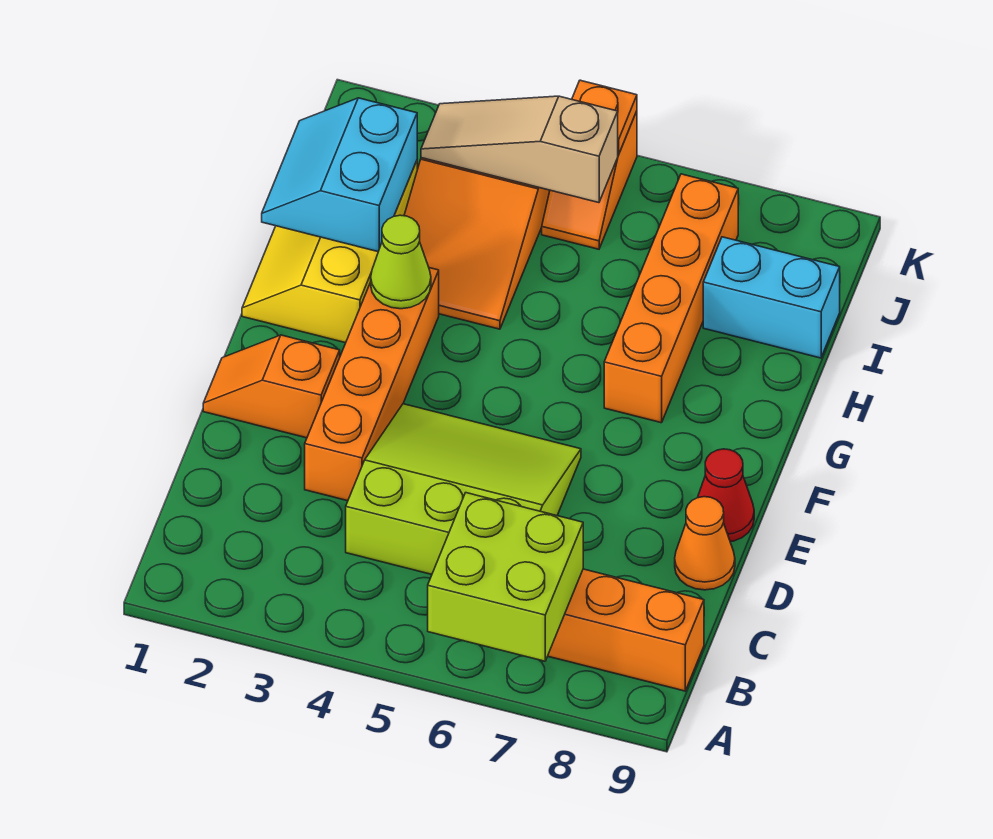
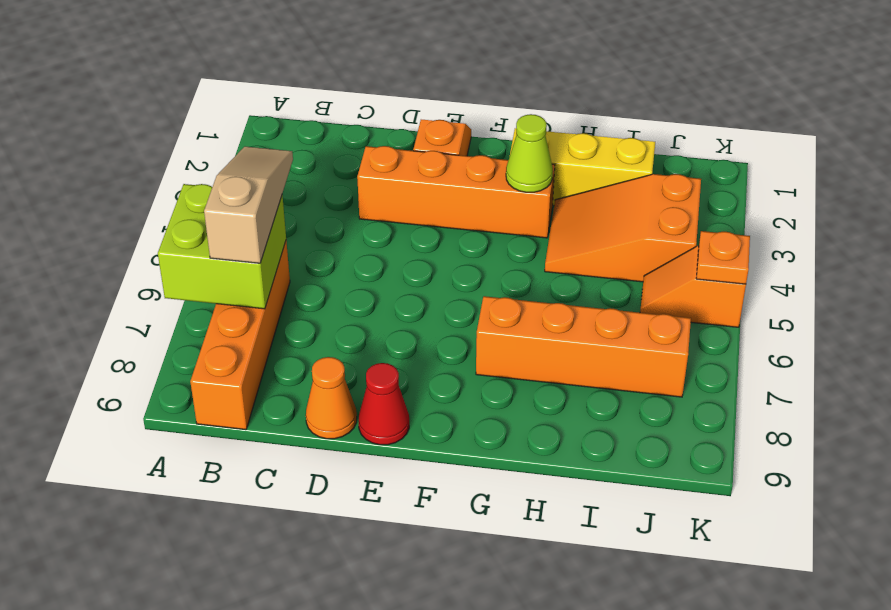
lime 3x3 slope [346,404,581,574] -> none
cyan 2x2 slope [262,98,417,252] -> none
cyan 1x2 brick [703,237,840,358] -> none
tan 1x3 slope [421,96,618,203] -> tan 1x3 slope moved to [204,147,293,263]

